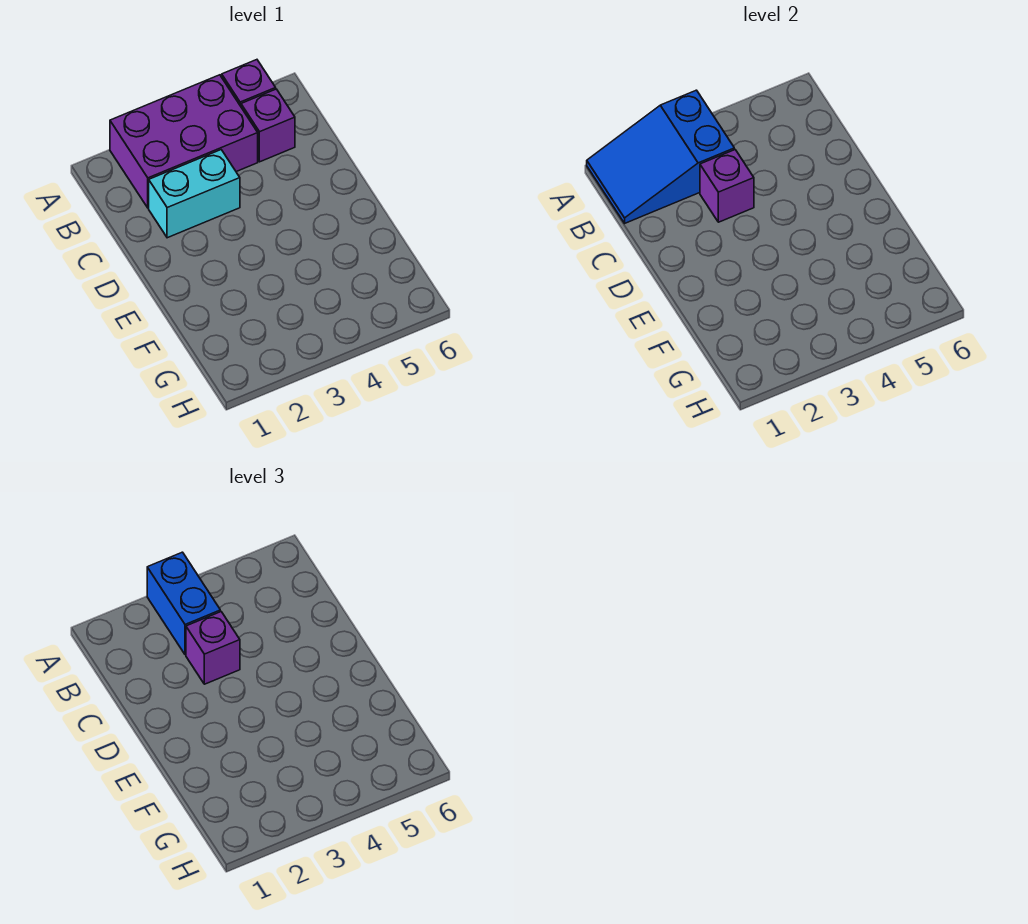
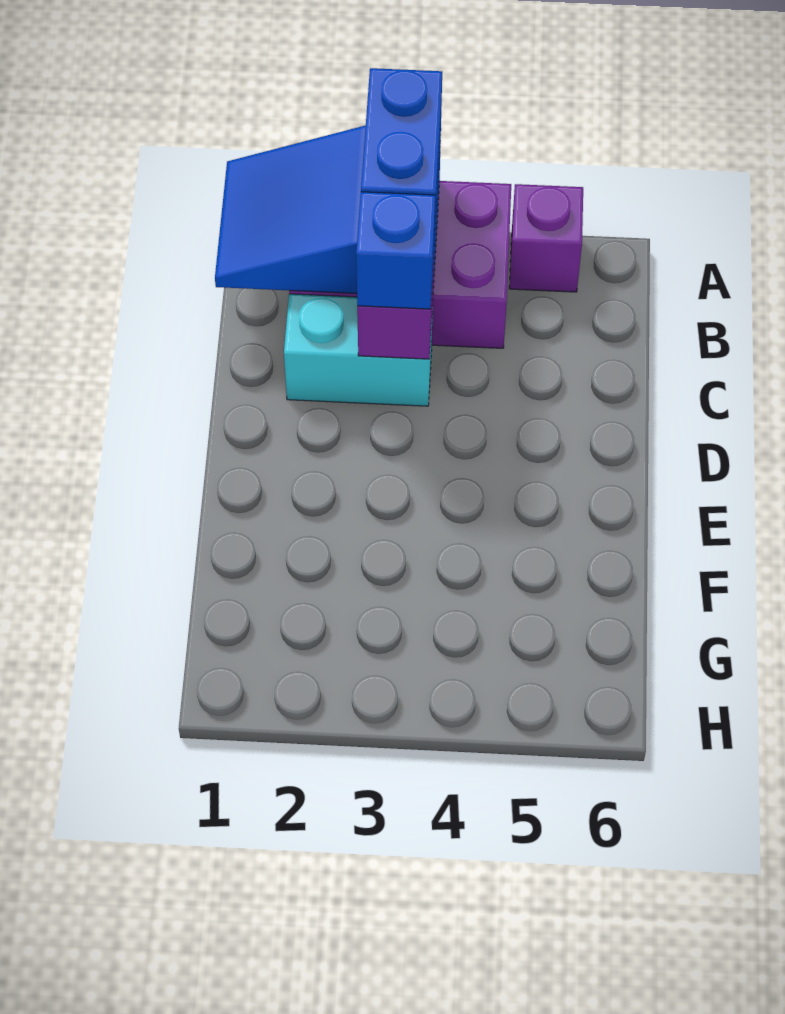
purple 1x1 brick [241,89,295,162] -> none
purple 1x1 brick [186,612,240,684] -> blue 1x1 brick [356,192,435,309]

